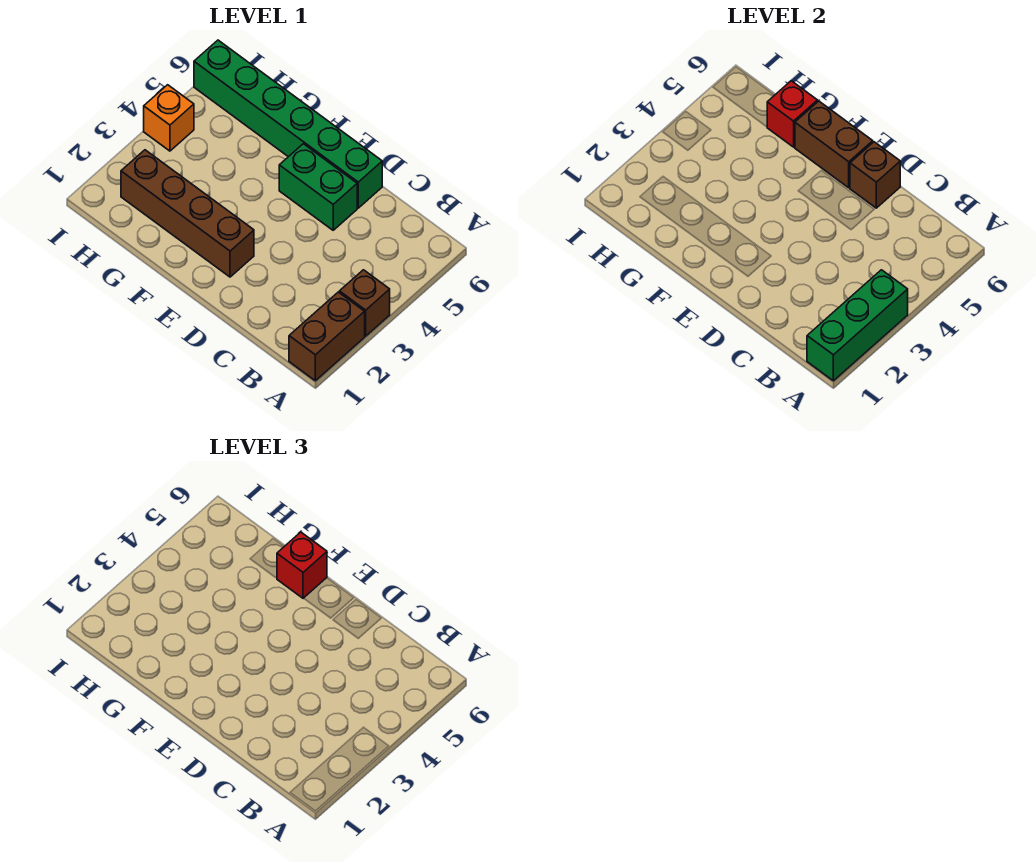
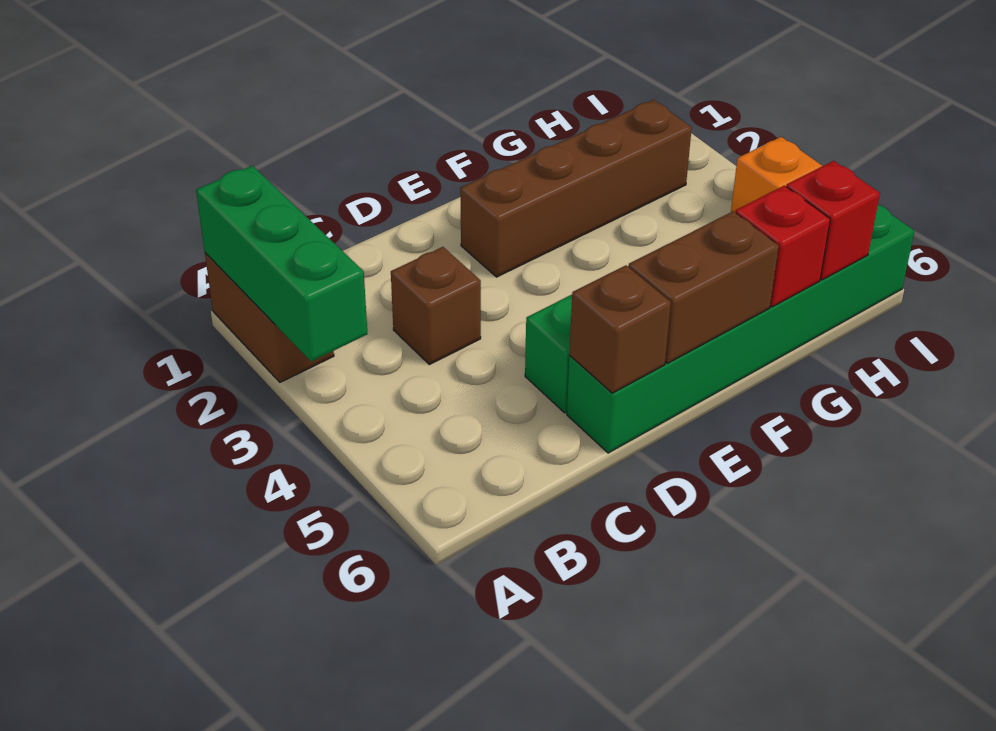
brown 1x1 brick [339,270,390,336] -> brown 1x1 brick moved to [391,247,481,365]
red 1x1 brick [277,532,327,598] -> red 1x1 brick moved to [787,161,880,280]

